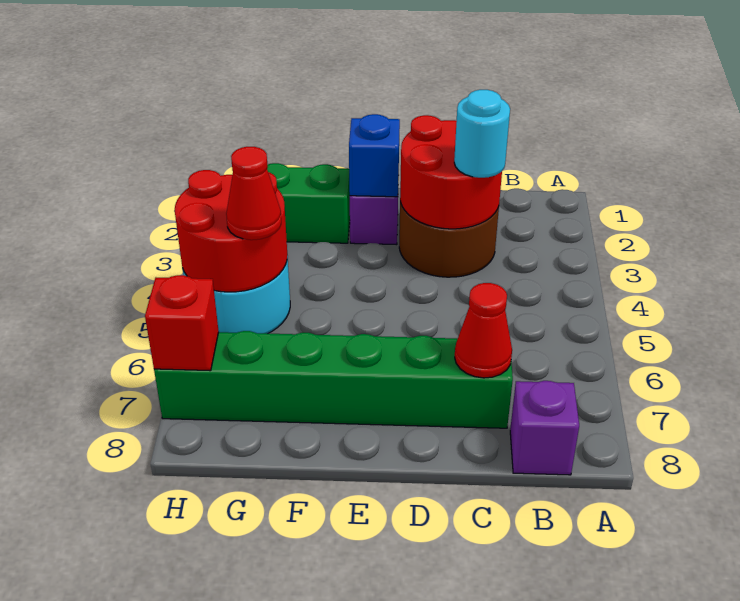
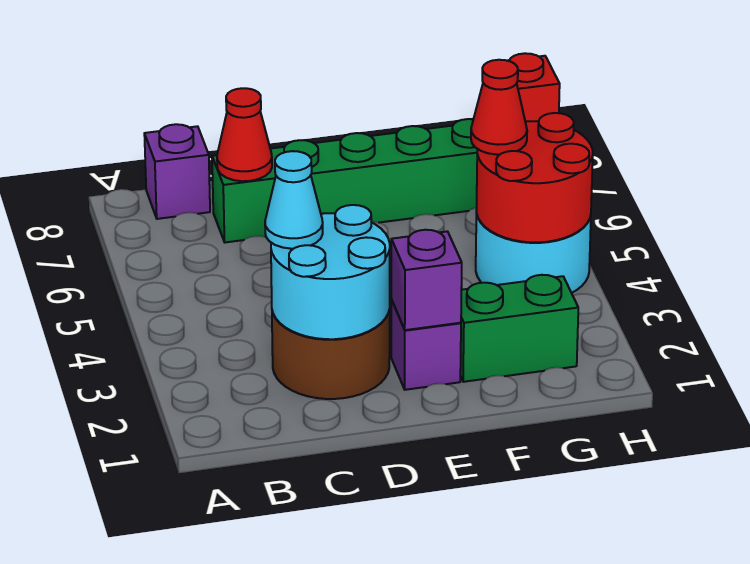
red 2x2 round brick [400,115,502,229] -> cyan 2x2 round brick [271,205,390,339]
cyan 1x1 round brick [454,90,510,178] -> cyan 1x1 cone [265,151,323,249]
blue 1x1 brick [349,114,400,197] -> purple 1x1 brick [391,230,462,330]

